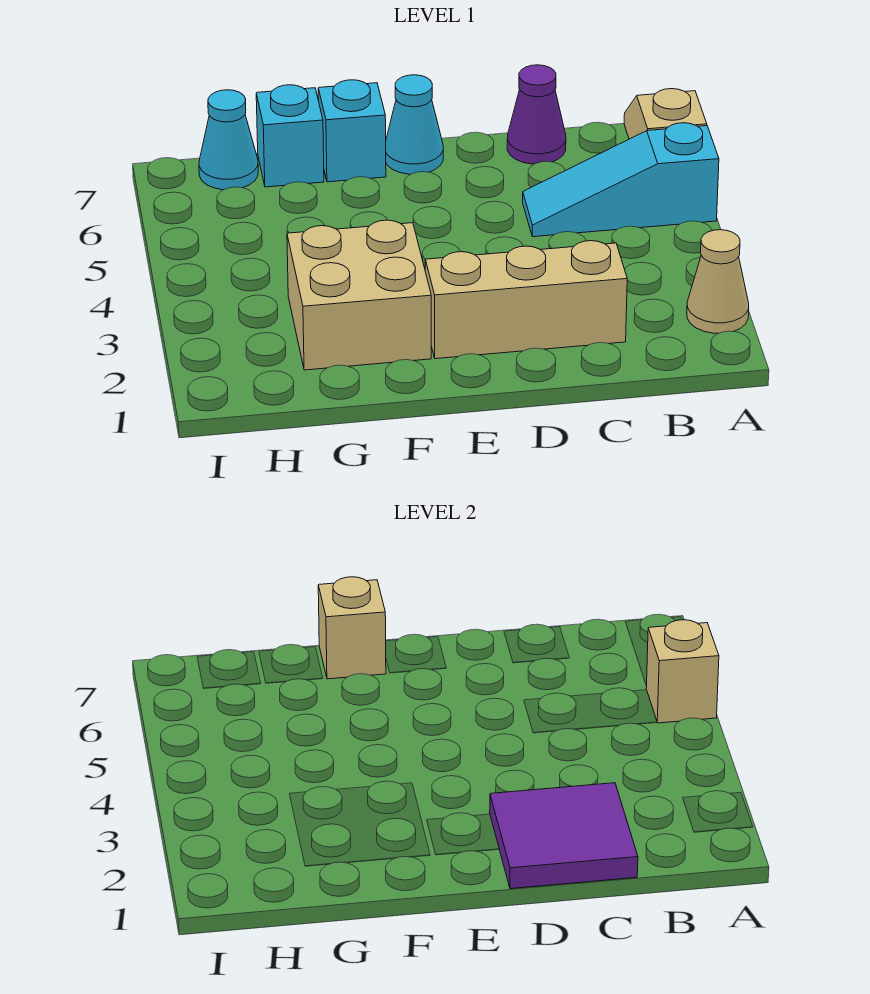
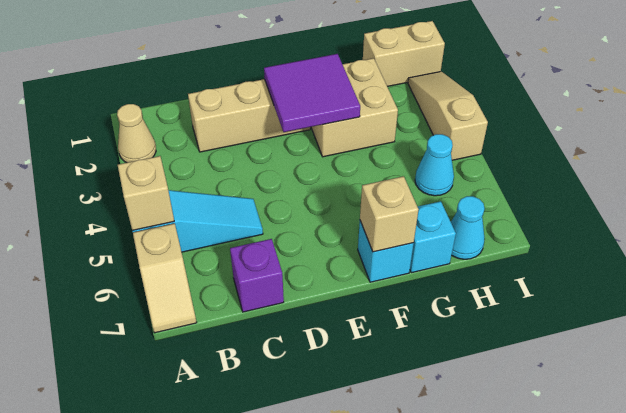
purple 2x2 tile [490,783,638,889] -> purple 2x2 tile moved to [264,54,360,132]
purple 1x1 cone [507,65,566,164] -> purple 1x1 brick [230,239,284,312]
cyan 1x1 cone [386,75,443,174] -> cyan 1x1 cone moved to [415,134,454,196]
none -> tan 1x2 brick [363,21,445,86]
none -> tan 1x3 slope [408,71,488,160]

